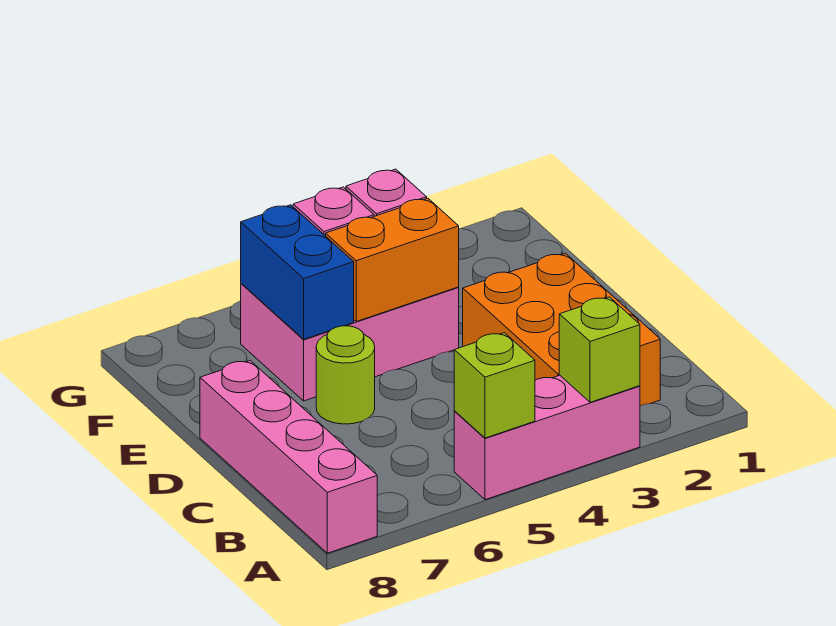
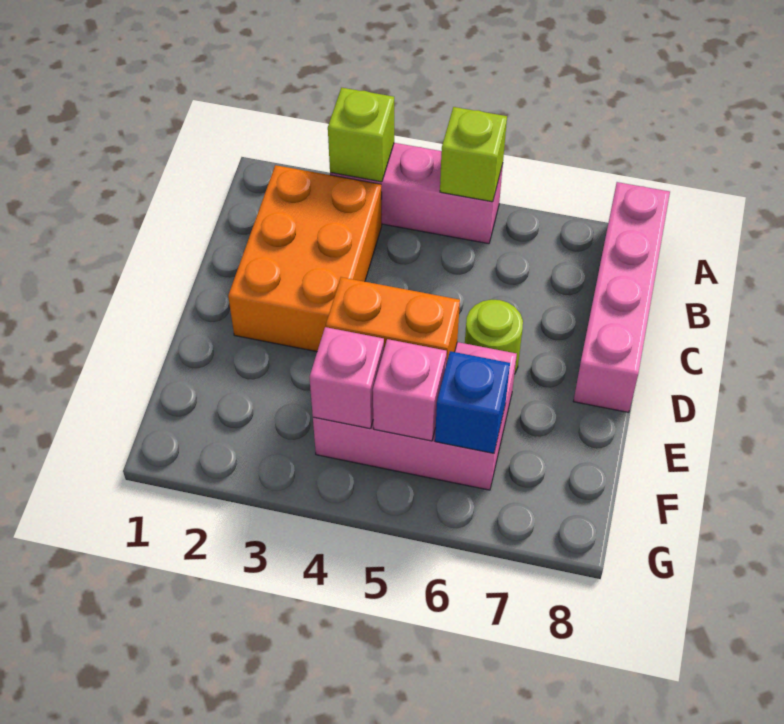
blue 1x2 brick [241,205,354,339] -> blue 1x1 brick [435,351,510,453]

